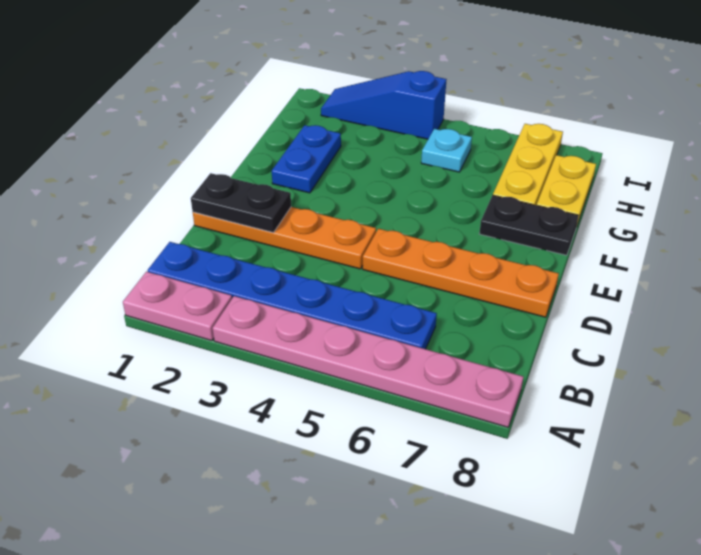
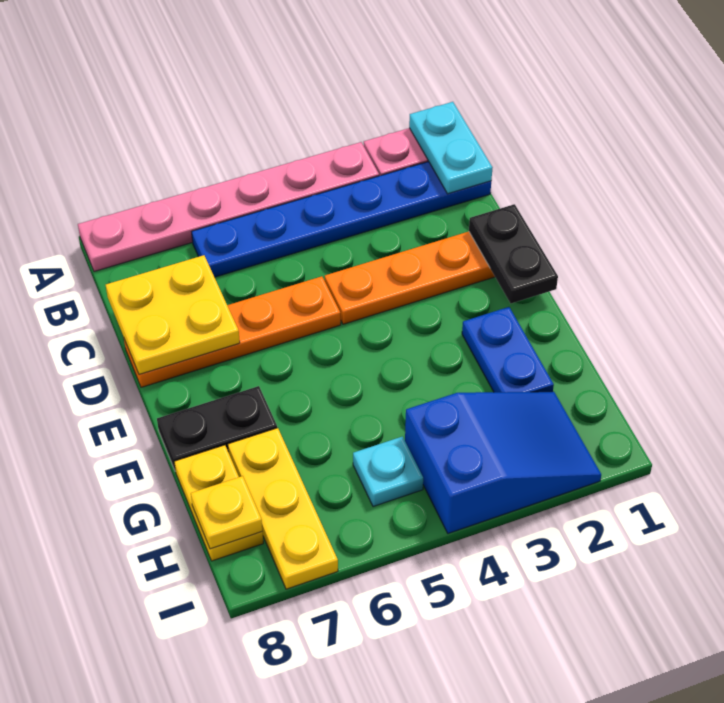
none -> cyan 1x2 plate [409,102,493,194]
none -> yellow 2x2 plate [106,255,240,374]
black 1x2 plate [191,173,291,233] -> black 1x2 plate turned to [469,204,558,303]
none -> yellow 1x1 plate [191,476,262,549]
blue 1x3 slope [321,71,447,139] -> blue 2x3 slope [405,392,601,533]

